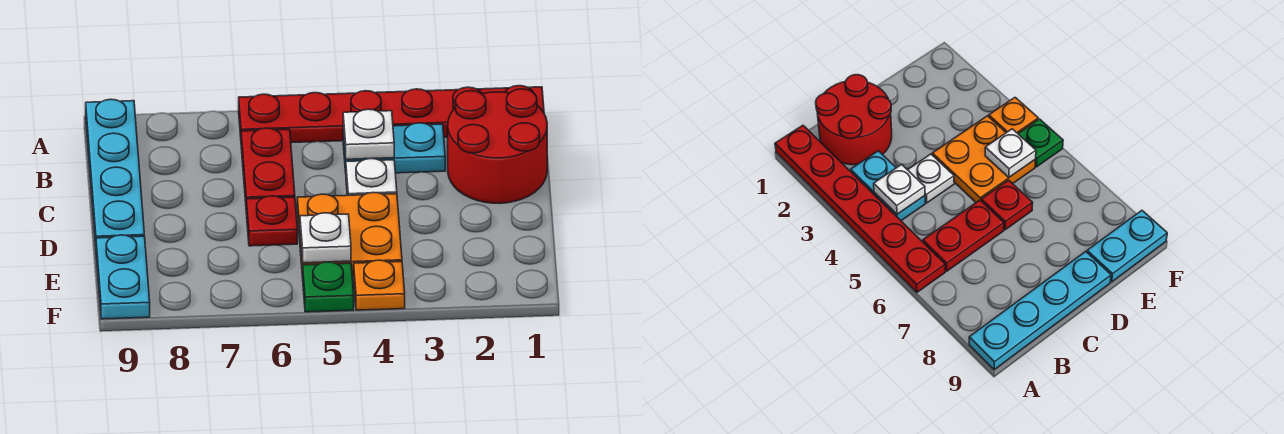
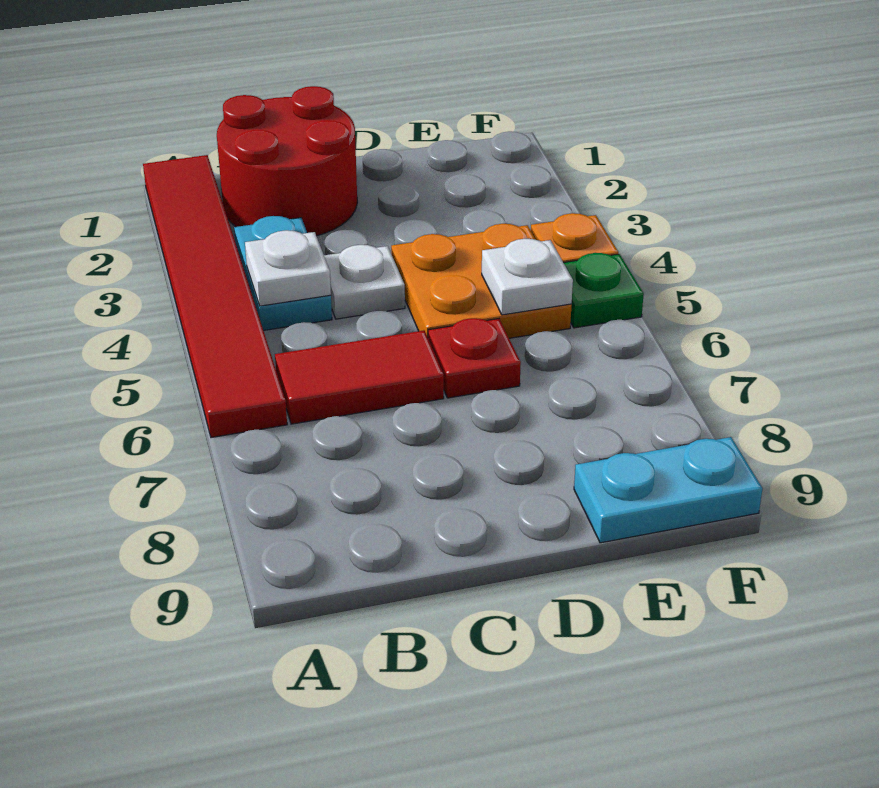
red 1x6 plate [239,86,544,143] -> red 1x6 tile [143,155,287,438]
cyan 1x4 plate [86,99,144,245] -> none
red 1x2 plate [241,128,295,201] -> red 1x2 tile [275,330,444,424]

